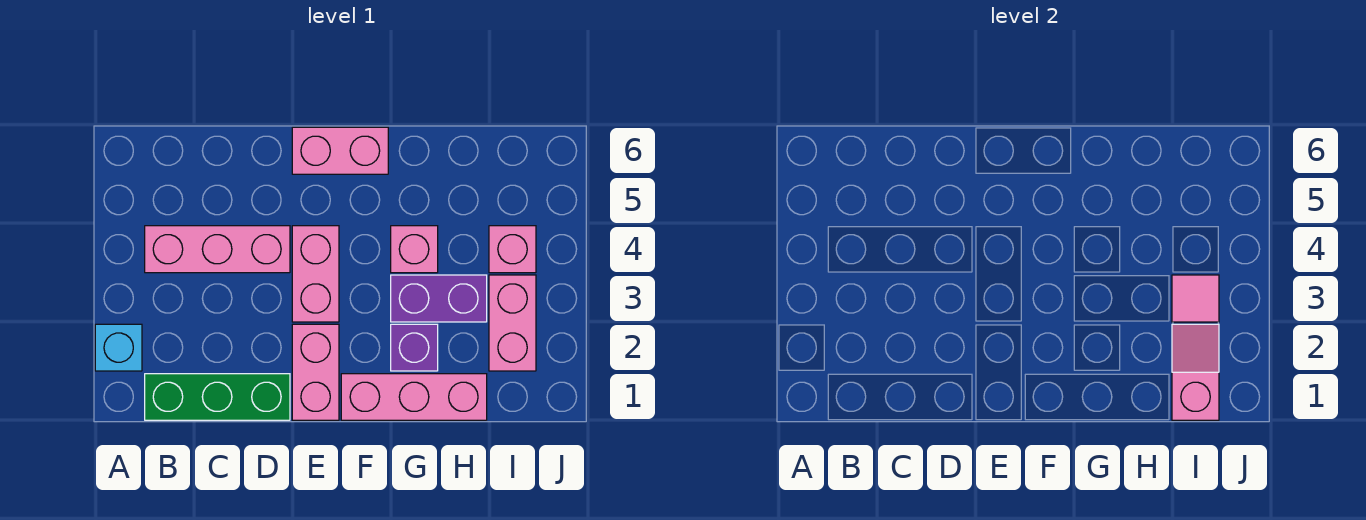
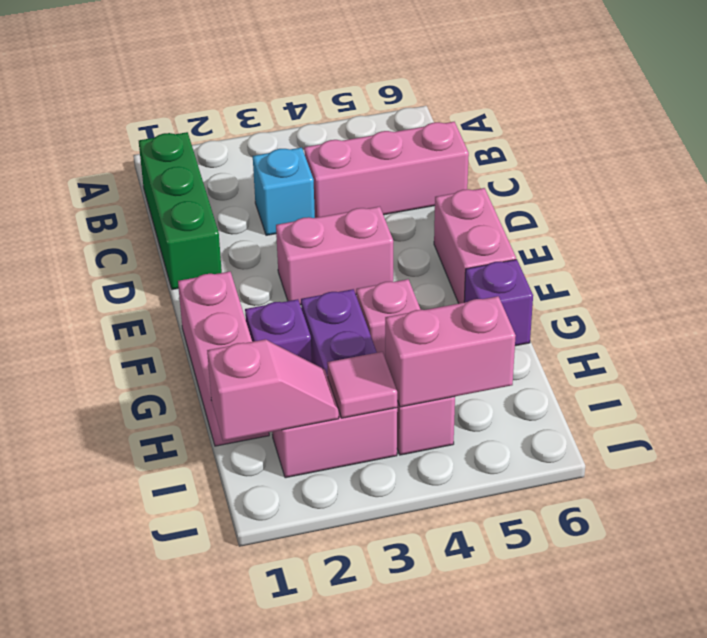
cyan 1x1 brick [95,324,142,371] -> cyan 1x1 brick moved to [253,148,315,235]
pink 1x3 brick [145,226,290,273] -> pink 1x3 brick turned to [304,122,469,218]
pink 1x2 brick [292,324,339,420] -> pink 1x2 brick moved to [385,296,516,407]
none -> purple 1x1 brick [464,259,533,346]

